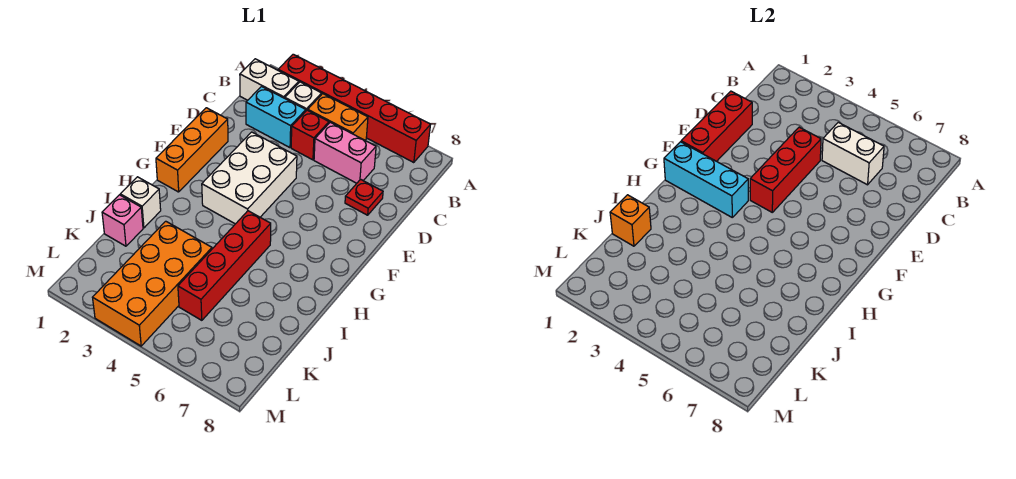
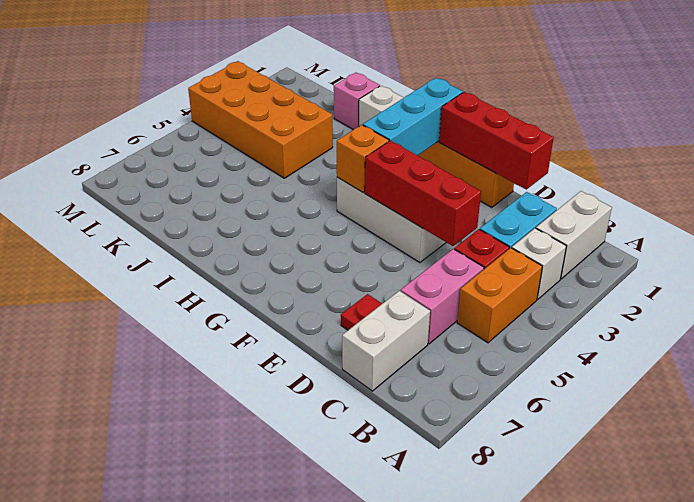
red 1x6 brick [278,54,430,163] -> none
white 1x2 brick [822,122,884,185] -> white 1x2 brick moved to [342,291,430,391]
red 1x4 brick [178,211,271,320] -> none
orange 1x1 brick [610,195,651,246] -> orange 1x1 brick moved to [337,125,389,192]

